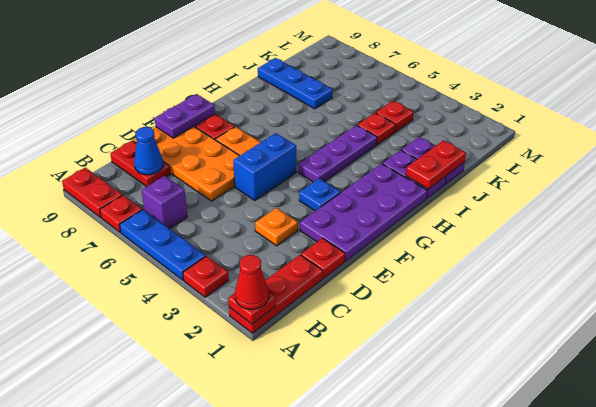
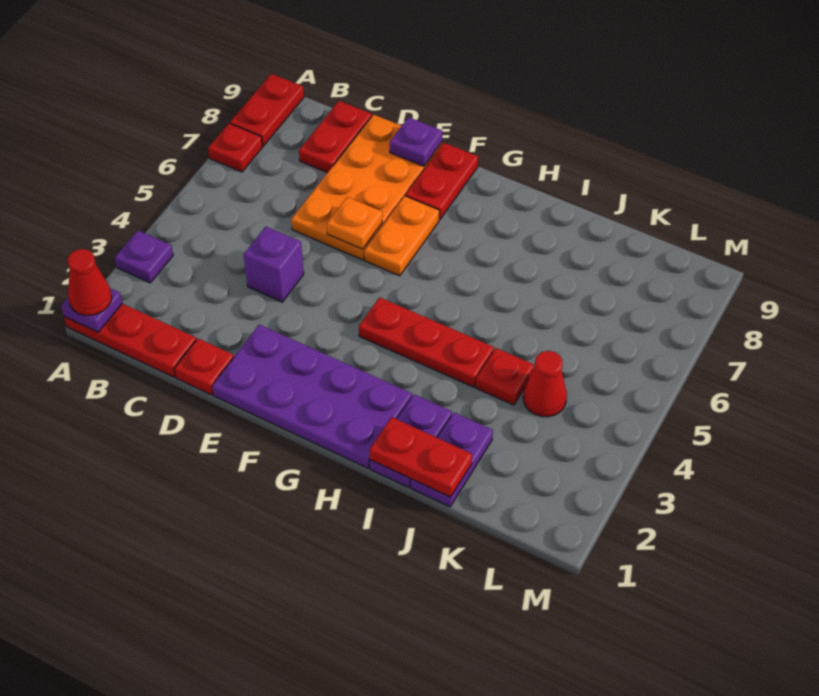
red 1x1 plate [228,292,276,324] -> purple 1x1 plate [61,288,122,332]
red 1x1 plate [183,256,229,297] -> purple 1x1 plate [115,230,173,283]
blue 1x3 plate [120,210,206,280] -> none
purple 1x1 brick [142,176,187,229] -> purple 1x1 brick moved to [244,227,304,302]
blue 1x1 cone [134,127,163,175] -> none
orange 1x1 plate [255,208,298,246] -> orange 1x1 plate moved to [327,197,382,249]
blue 1x2 brick [233,133,296,200] -> none
purple 1x2 plate [155,94,215,138] -> purple 1x1 plate [390,117,442,166]
blue 1x1 plate [299,178,341,211] -> none
purple 1x3 plate [298,125,377,182] -> red 1x3 plate [359,297,494,387]
blue 1x3 plate [258,58,333,109] -> none
red 1x1 plate [376,101,414,132] -> red 1x1 cone [523,351,567,417]

